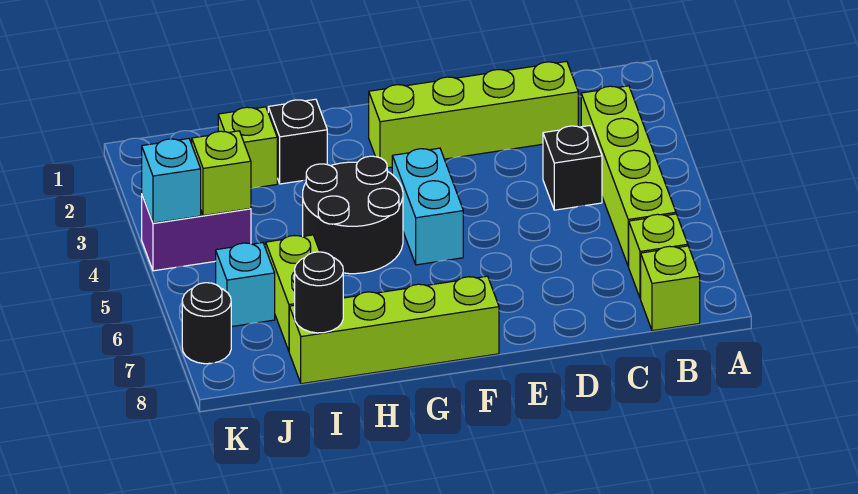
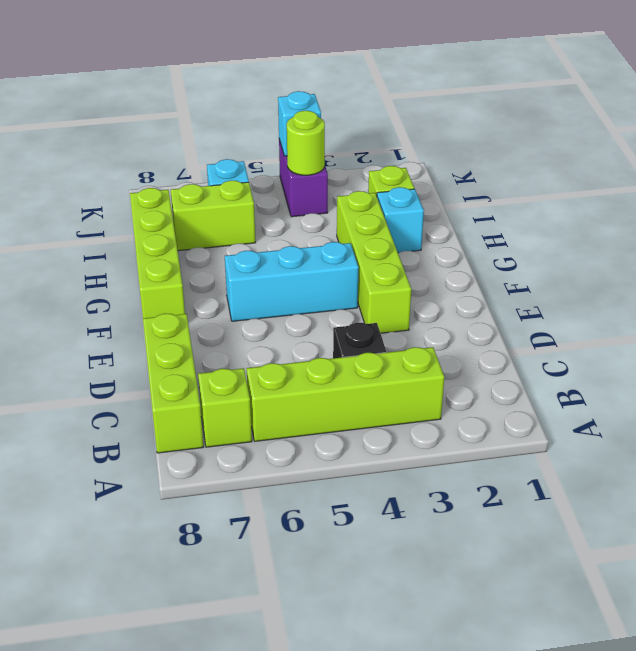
lime 1x1 brick [641,246,700,331] -> lime 1x3 brick [143,314,203,453]
lime 1x4 brick [369,61,578,168] -> lime 1x4 brick moved to [337,191,411,333]
cyan 1x2 brick [392,148,463,265] -> cyan 1x3 brick [225,242,359,321]
black 2x2 round brick [303,156,403,274] -> none
black 1x1 brick [268,99,327,184] -> cyan 1x1 brick [377,187,424,253]
black 1x1 round brick [295,252,343,333] -> none
lime 1x1 brick [192,131,251,216] -> lime 1x1 round brick [287,111,325,175]
black 1x1 round brick [182,283,231,364] -> none

